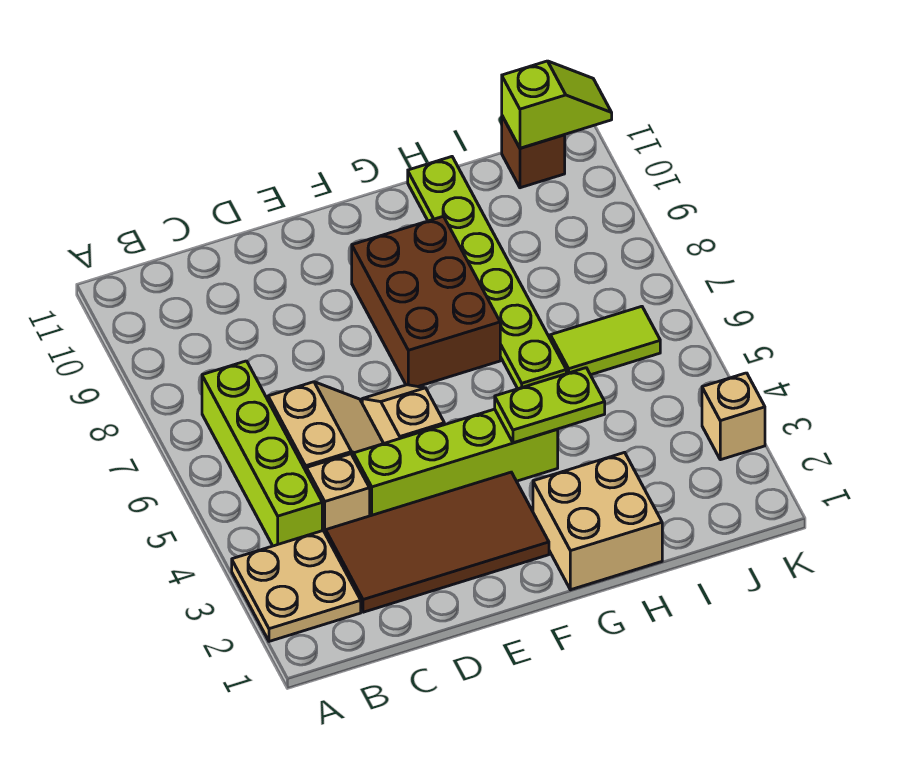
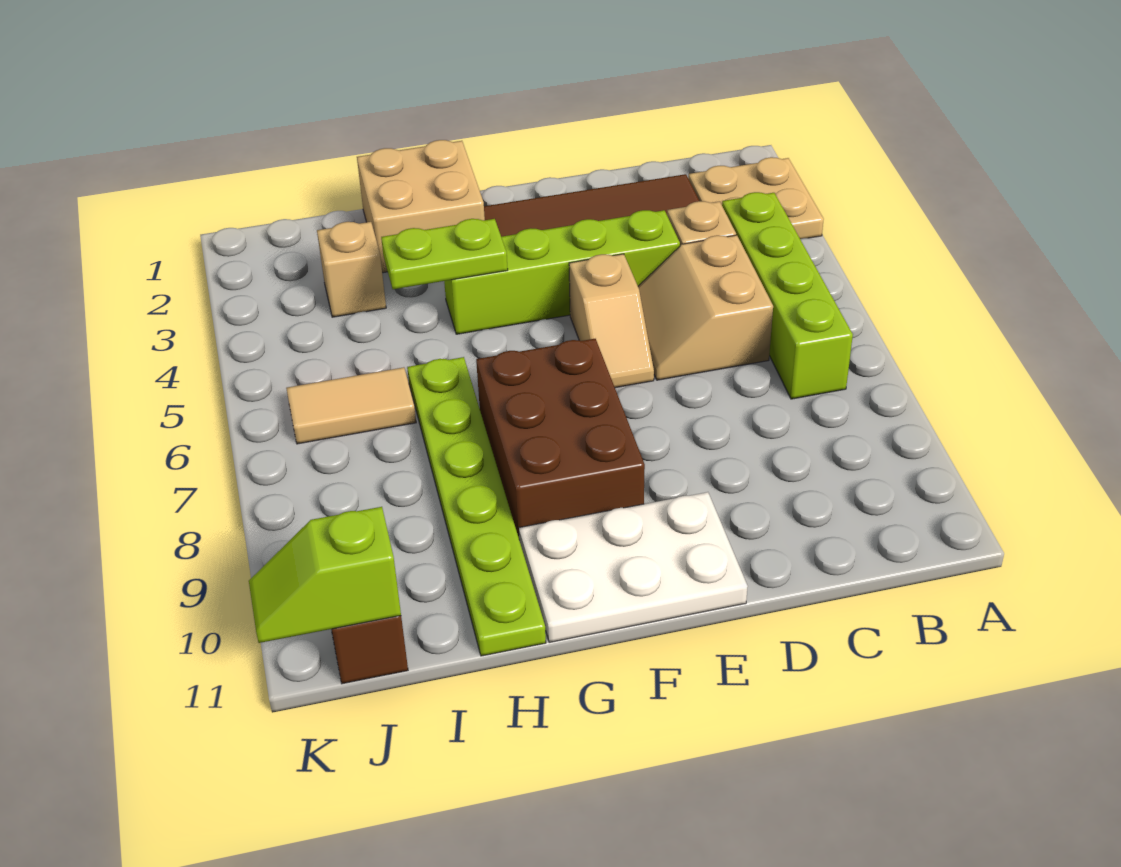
none -> white 2x3 plate [519,492,748,643]
lime 1x2 tile [550,306,660,375] -> tan 1x2 tile [286,367,416,444]
tan 1x1 brick [702,373,765,460] -> tan 1x1 brick moved to [317,222,386,317]

